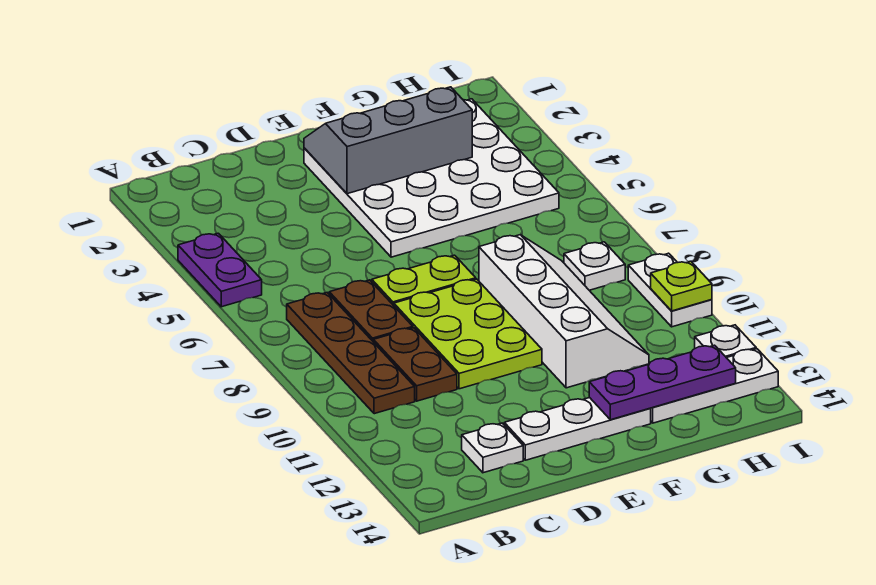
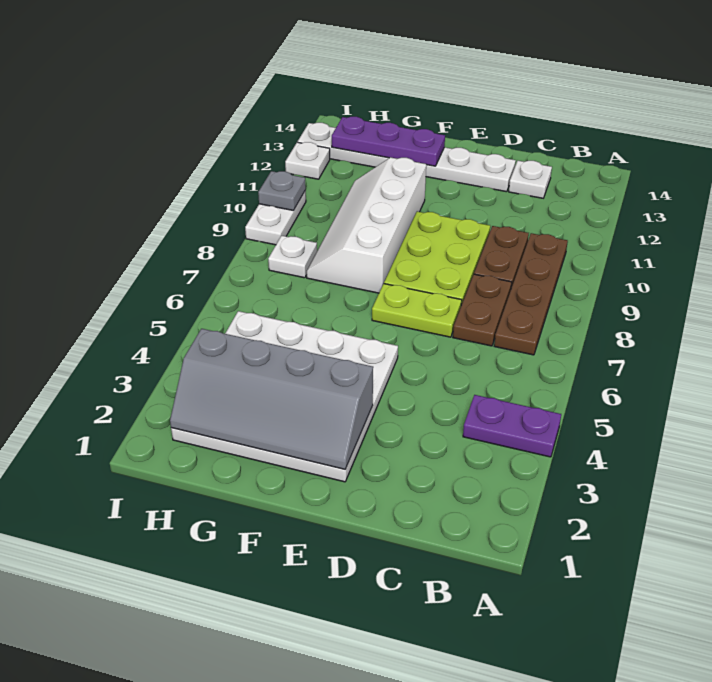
purple 1x2 plate [178,233,262,307] -> purple 1x2 plate turned to [463,395,561,457]
grey 2x3 slope [304,87,472,194] -> grey 2x4 slope [170,329,373,469]
lime 1x1 plate [651,261,712,311] -> grey 1x1 plate [258,171,306,210]

